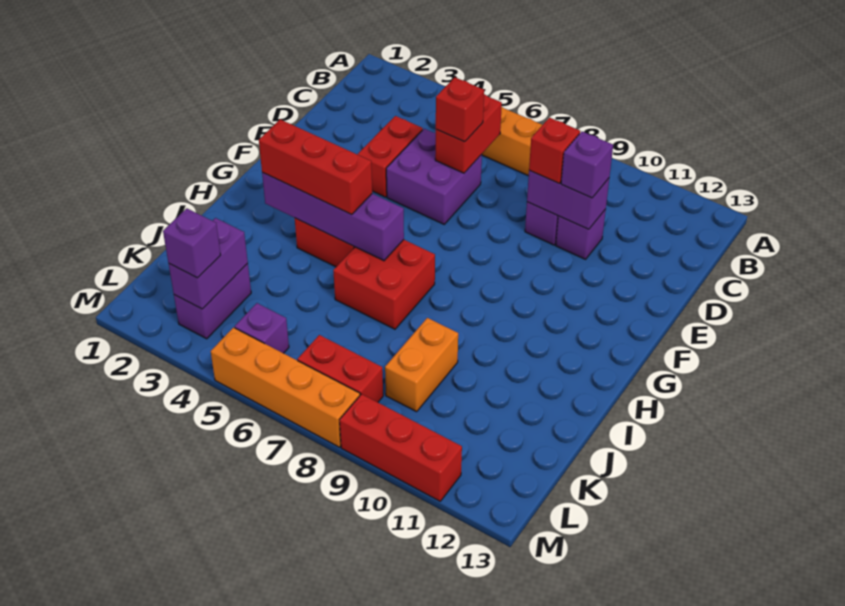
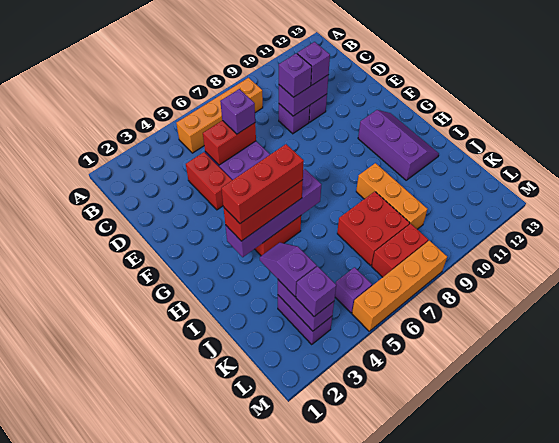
red 1x2 brick [435,94,502,173] -> red 1x2 brick turned to [203,121,256,165]
red 1x1 brick [436,77,484,142] -> purple 1x1 brick [220,89,255,134]
red 1x1 brick [529,118,580,183] -> purple 1x1 brick [279,53,312,97]
none -> purple 2x3 slope [358,110,439,180]
red 2x2 brick [333,240,435,329] -> red 2x2 brick moved to [337,192,410,266]
none -> purple 1x2 slope [260,243,317,297]
orange 1x2 brick [385,318,458,412] -> orange 1x3 brick [356,163,427,229]
red 1x3 brick [340,394,462,501] -> red 1x3 brick moved to [221,144,304,224]

